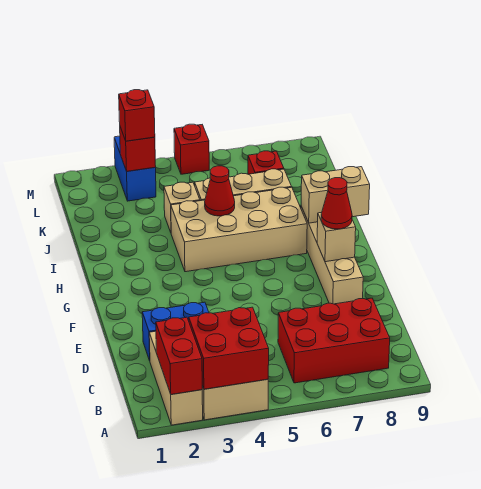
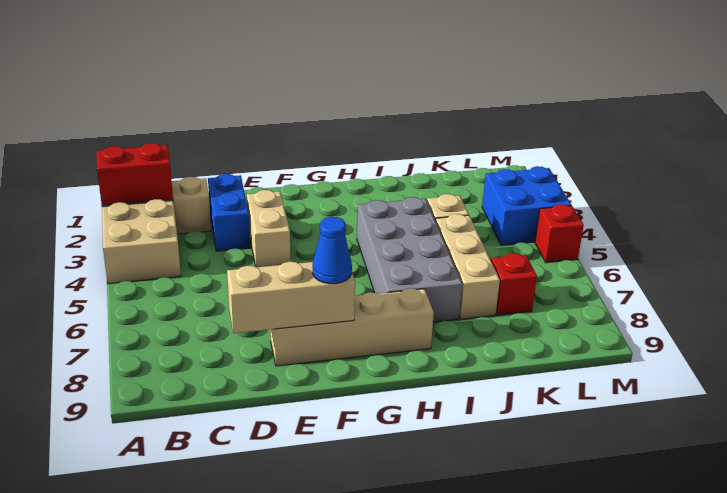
red 2x2 brick [189,307,269,389] -> none
red 2x3 brick [278,298,390,383] -> none
tan 1x1 brick [317,212,356,262] -> tan 1x3 brick [227,262,355,333]
red 1x1 cone [321,178,352,229] -> blue 1x1 cone [313,217,352,284]
tan 2x4 brick [171,187,307,272] -> grey 2x4 brick [357,197,462,322]
tan 1x2 brick [301,167,370,223] -> tan 1x2 brick moved to [247,190,290,267]
red 1x1 cone [205,166,235,216] -> none
blue 1x2 brick [114,136,156,201] -> blue 2x2 brick [482,166,571,245]
red 1x1 brick [120,127,156,171] -> none
red 1x1 brick [119,90,155,141] -> none

